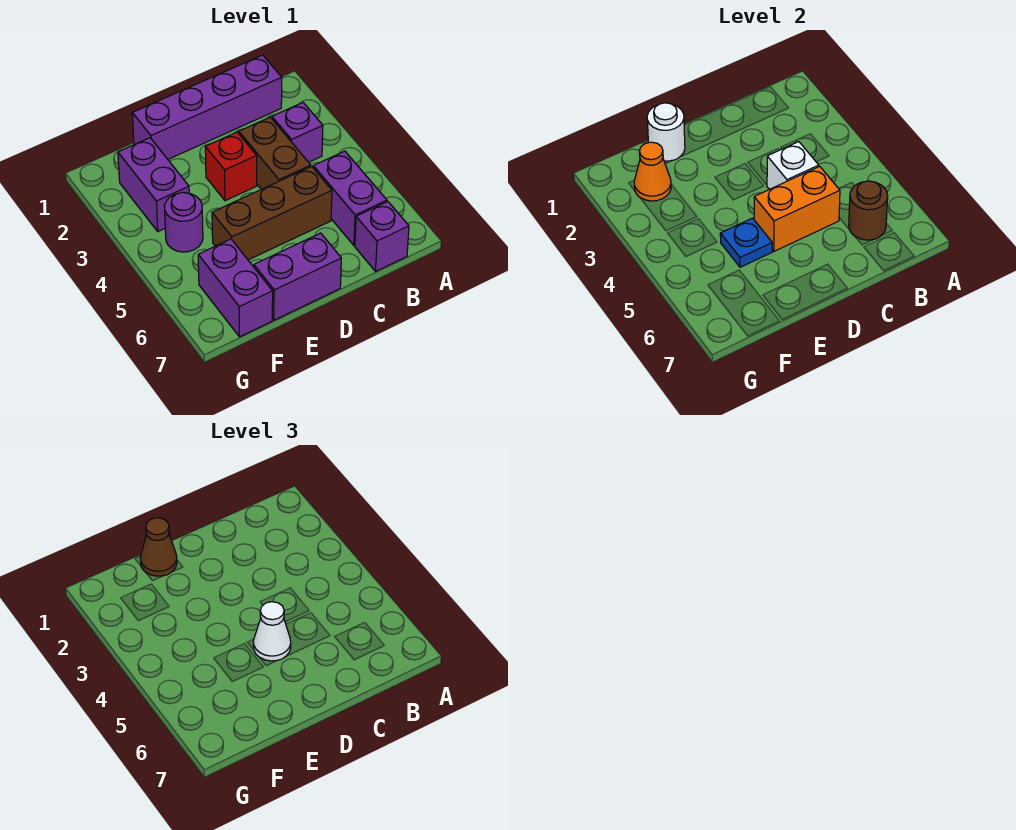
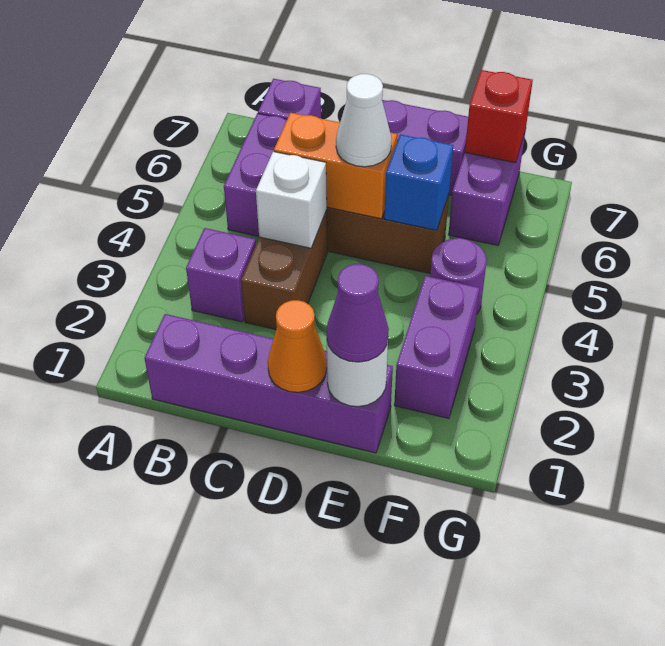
brown 1x1 round brick [849,181,888,240] -> none
red 1x1 brick [205,132,257,201] -> red 1x1 brick moved to [465,70,533,163]
brown 1x1 cone [140,518,177,576] -> purple 1x1 cone [327,264,389,362]
blue 1x1 plate [720,218,773,267] -> blue 1x1 brick [384,134,453,230]
orange 1x1 cone [634,142,671,201] -> orange 1x1 cone moved to [268,300,327,392]

